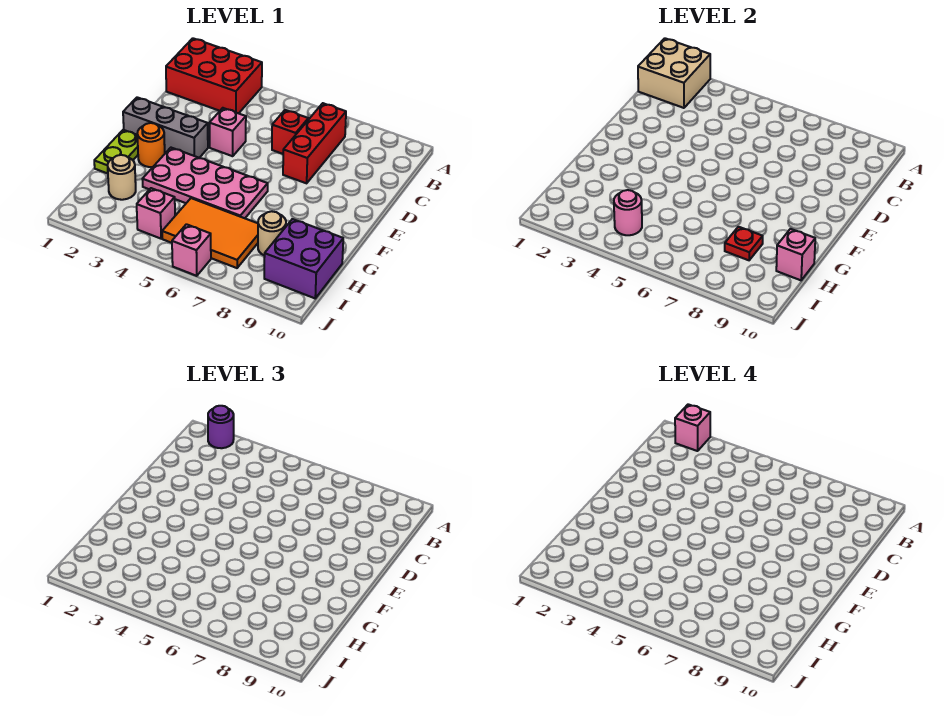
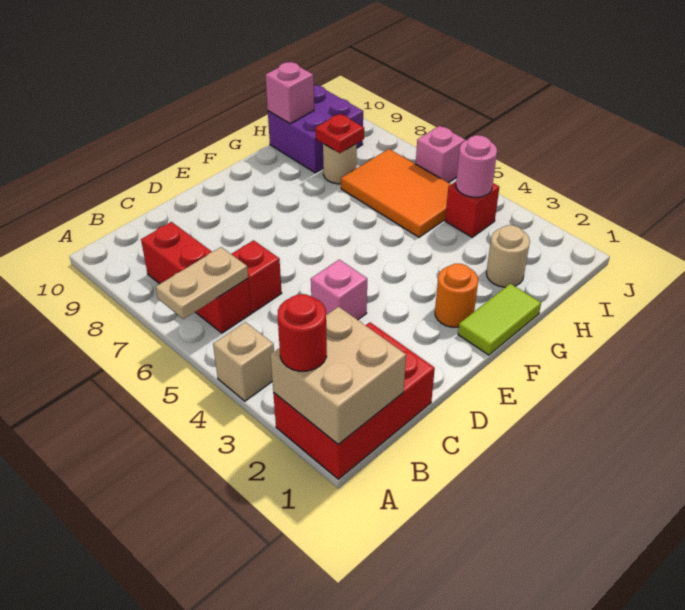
red 2x3 brick [166,38,262,113] -> red 2x3 brick turned to [273,322,435,479]
purple 1x1 round brick [208,406,234,448] -> red 1x1 round brick [277,294,327,371]
pink 1x1 brick [675,404,710,451] -> none
none -> tan 1x1 brick [213,322,274,401]
none -> tan 1x2 plate [156,247,248,319]
red 1x3 brick [283,103,346,183] -> red 1x3 brick turned to [141,222,252,333]
grey 1x3 brick [123,97,208,158] -> none
lime 1x2 plate [94,130,138,174] -> lime 1x2 tile [458,284,541,355]
pink 2x4 plate [142,148,268,218] -> none
pink 1x1 brick [137,188,175,239] -> red 1x1 brick [445,182,499,237]

